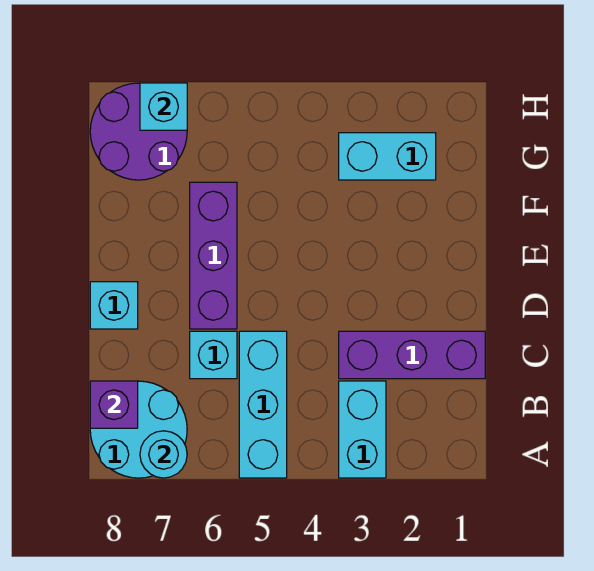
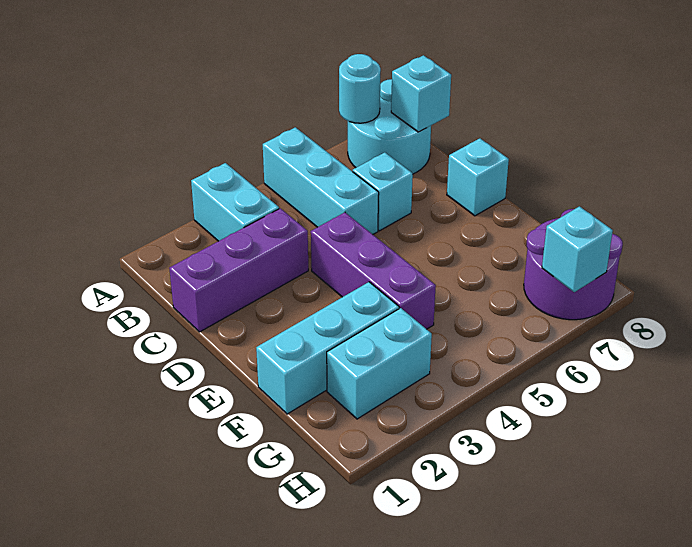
purple 1x1 brick [90,381,138,428] -> cyan 1x1 brick [391,55,451,132]
purple 1x3 brick [190,182,237,329] -> purple 1x3 brick moved to [311,212,436,329]
none -> cyan 1x3 brick [256,282,399,414]

